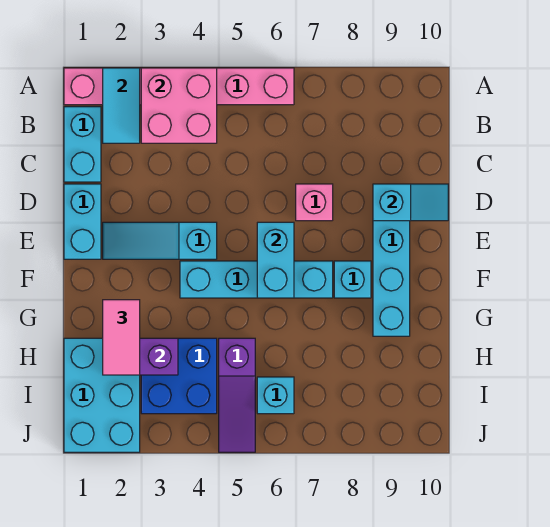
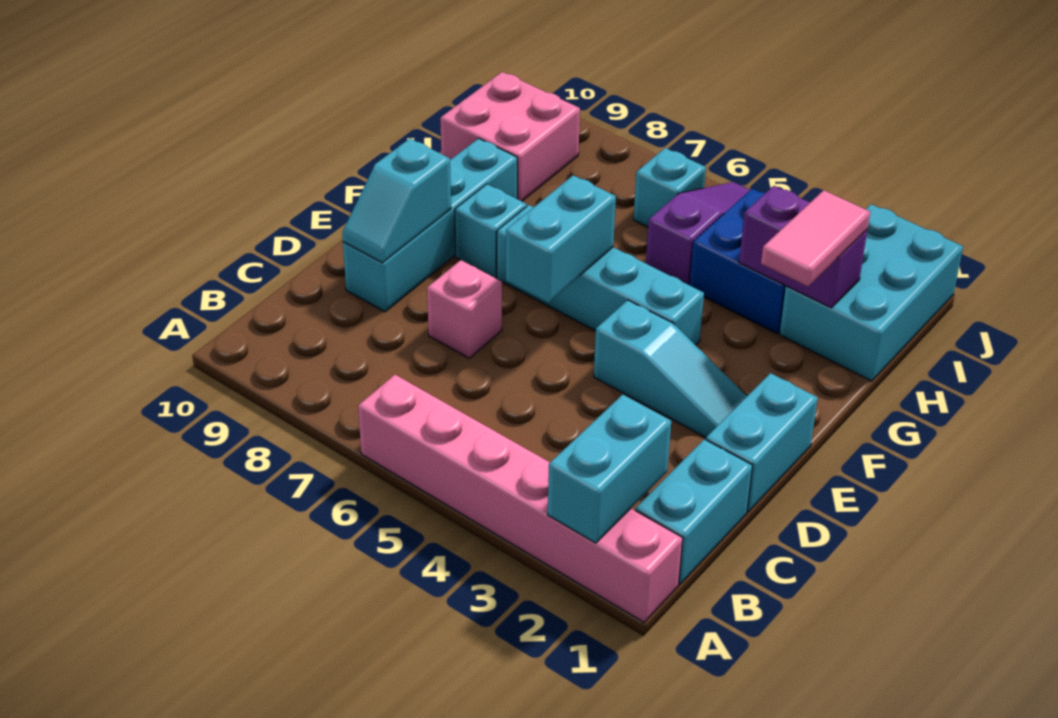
cyan 1x2 tile [103,68,140,143] -> cyan 1x2 brick [548,395,671,543]
pink 2x2 brick [141,68,217,143] -> pink 2x2 brick moved to [440,72,580,201]
cyan 1x2 slope [373,184,448,221] -> cyan 1x2 slope turned to [342,139,451,263]

